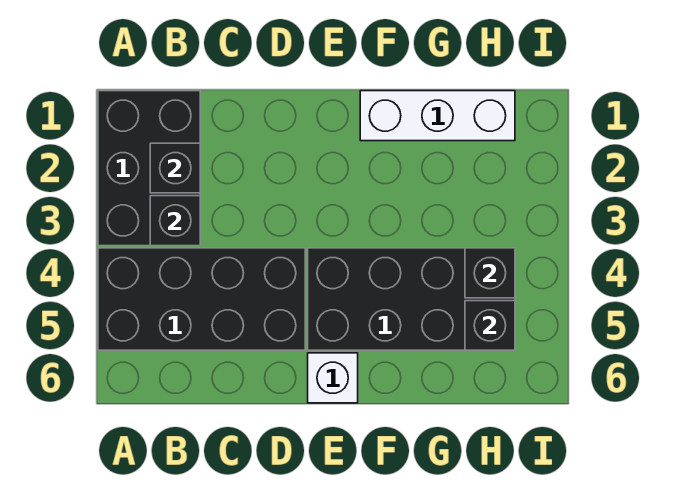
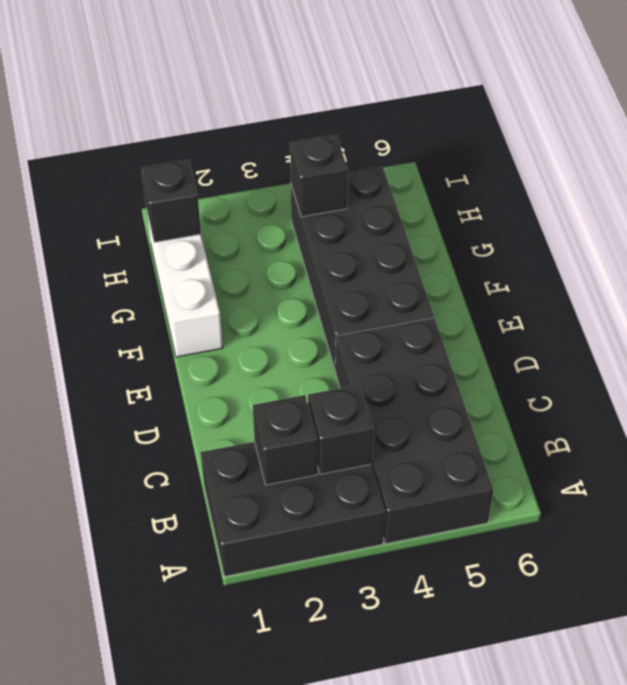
white 1x1 brick [308,353,358,403] -> none
black 1x1 brick [465,301,515,350] -> black 1x1 brick moved to [141,160,201,242]

